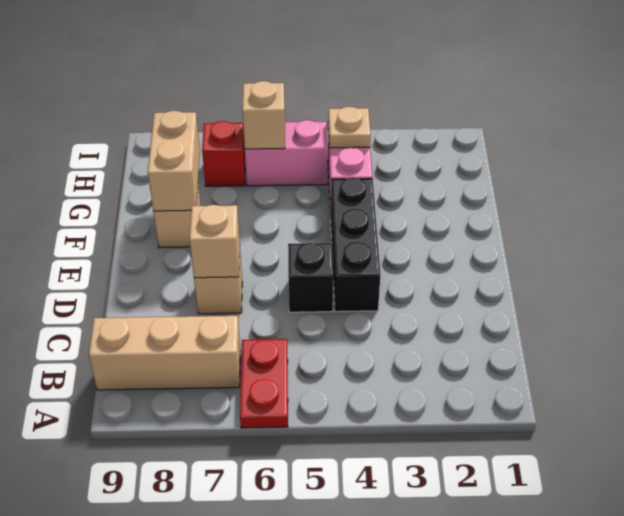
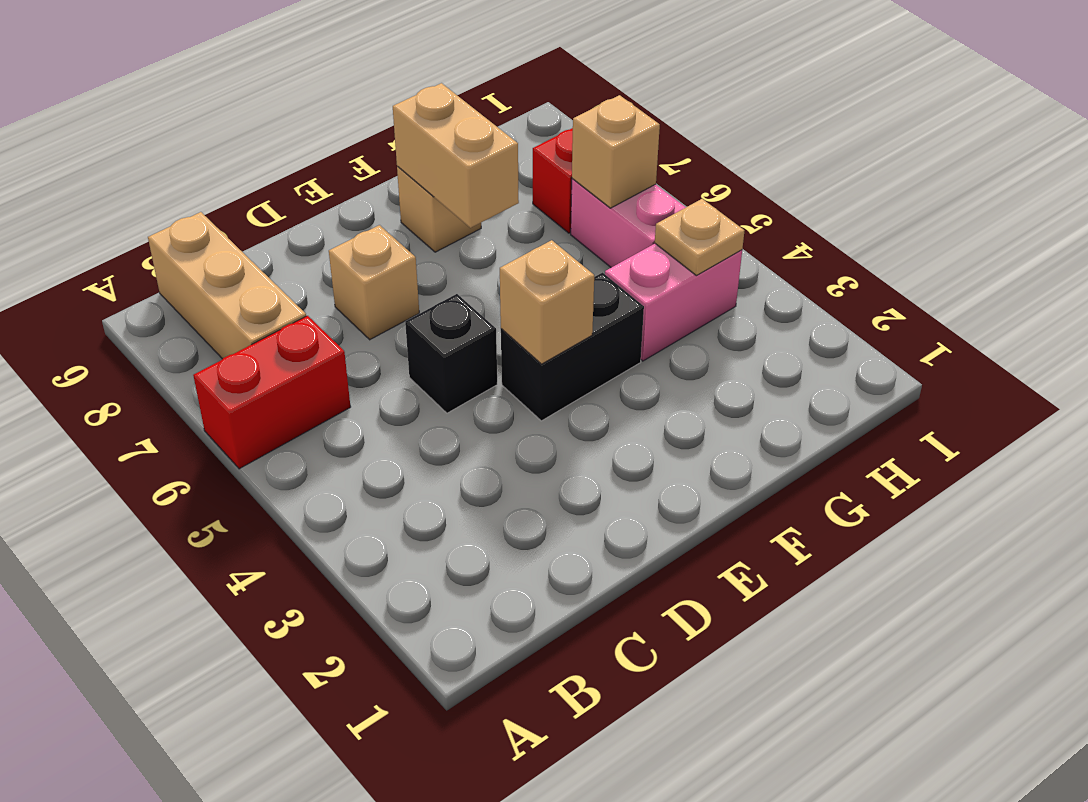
red 1x2 plate [240,339,288,428] -> red 1x2 brick [193,316,351,469]
black 1x3 brick [331,177,381,312] -> black 1x2 brick [501,273,644,421]
tan 1x1 brick [189,205,240,278] -> tan 1x1 brick moved to [500,240,594,364]
tan 1x2 brick [148,111,200,211] -> tan 1x2 brick turned to [393,83,519,228]

